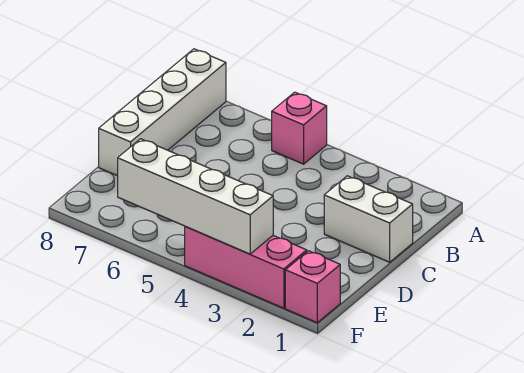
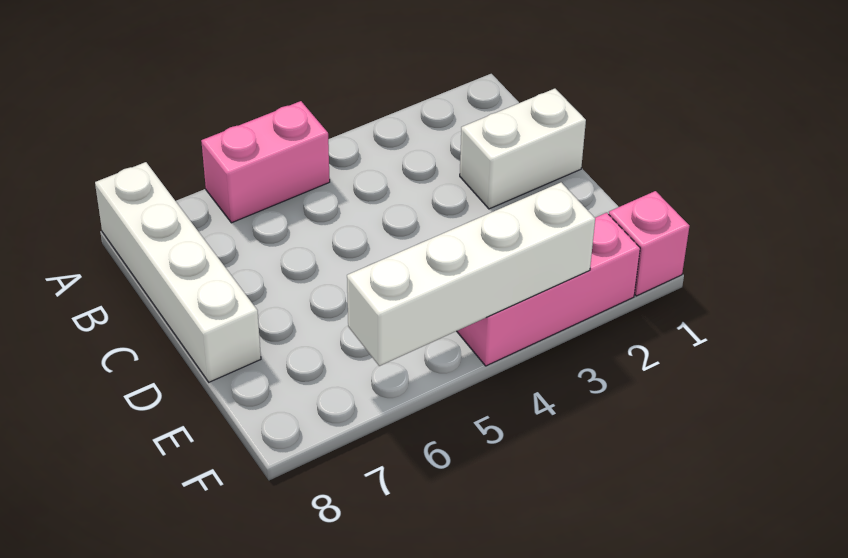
pink 1x1 brick [272,92,327,164] -> pink 1x2 brick [201,101,330,223]

